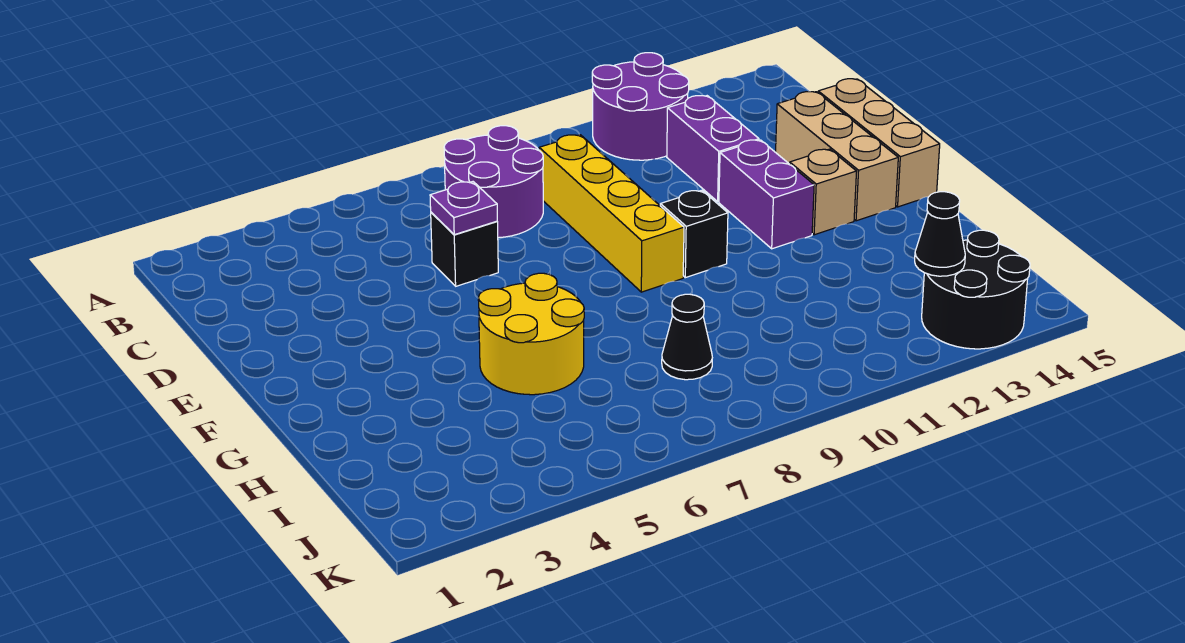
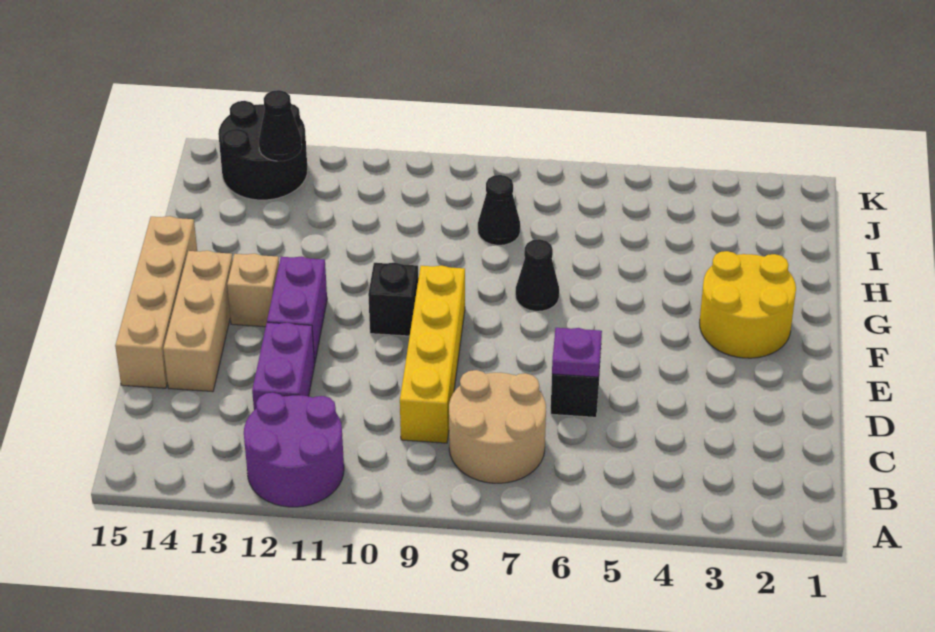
purple 2x2 round brick [444,126,543,238] -> tan 2x2 round brick [449,370,546,483]
tan 1x3 brick [818,79,940,207] -> tan 1x4 brick [115,216,197,388]
yellow 2x2 round brick [478,273,584,395] -> yellow 2x2 round brick moved to [700,251,796,358]
none -> black 1x1 cone [515,239,559,311]

